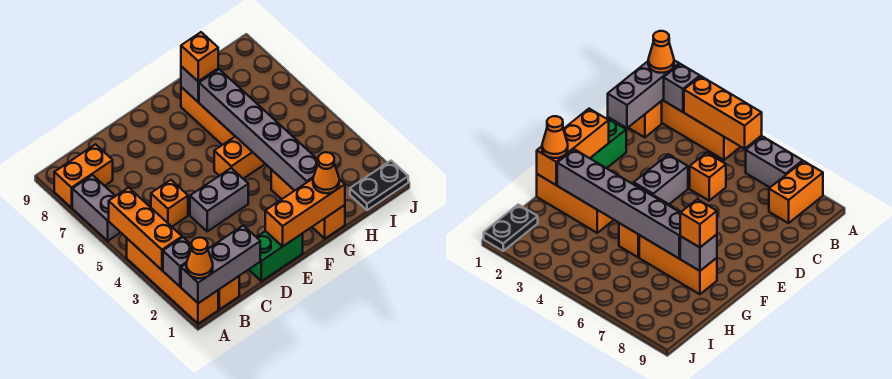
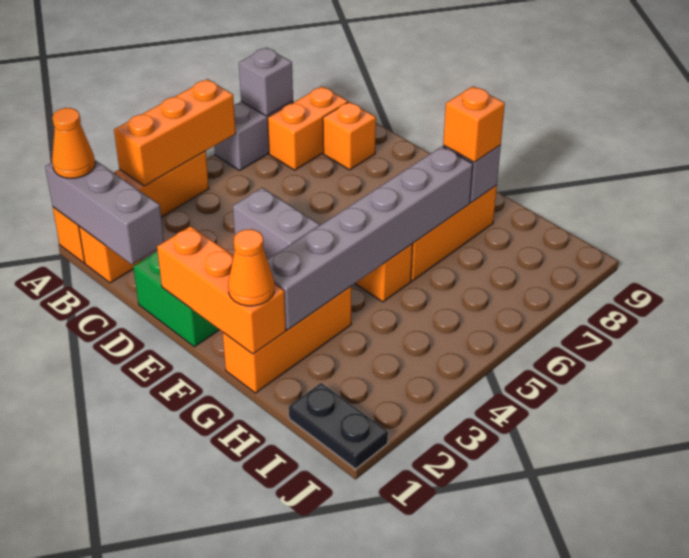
grey 1x1 brick [163,237,191,287] -> grey 1x1 brick moved to [239,48,293,116]
orange 1x2 brick [54,144,113,208] -> orange 1x2 brick turned to [268,86,348,170]
orange 1x1 brick [151,180,188,227] -> orange 1x1 brick moved to [323,102,376,170]

